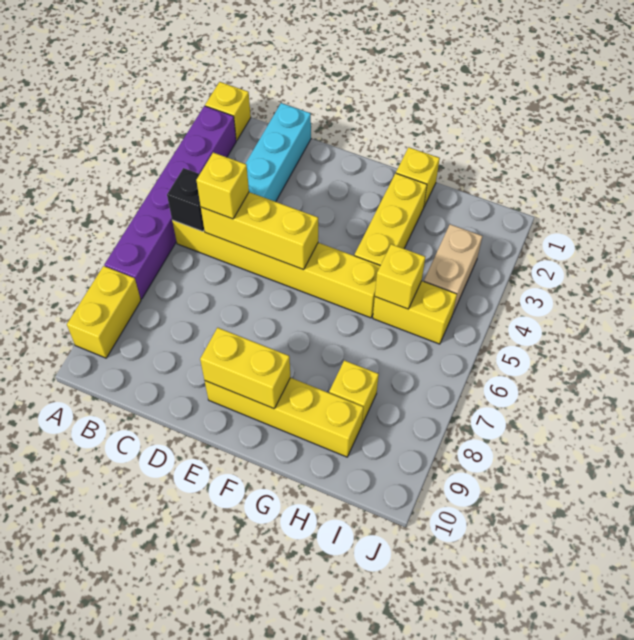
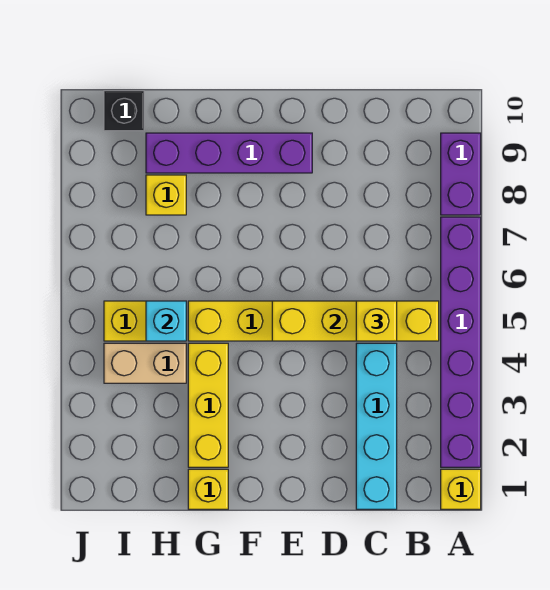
yellow 1x2 brick [67,266,141,358] -> purple 1x2 brick [441,133,481,215]
black 1x1 brick [167,168,204,232] -> black 1x1 brick moved to [104,91,144,131]
yellow 1x4 brick [205,378,363,457] -> purple 1x4 brick [146,133,312,173]
yellow 1x2 brick [200,328,290,409] -> none
yellow 1x1 brick [375,244,425,309] -> cyan 1x1 brick [146,301,186,341]
tan 1x2 brick [424,224,482,313] -> tan 1x2 brick turned to [104,343,186,383]

